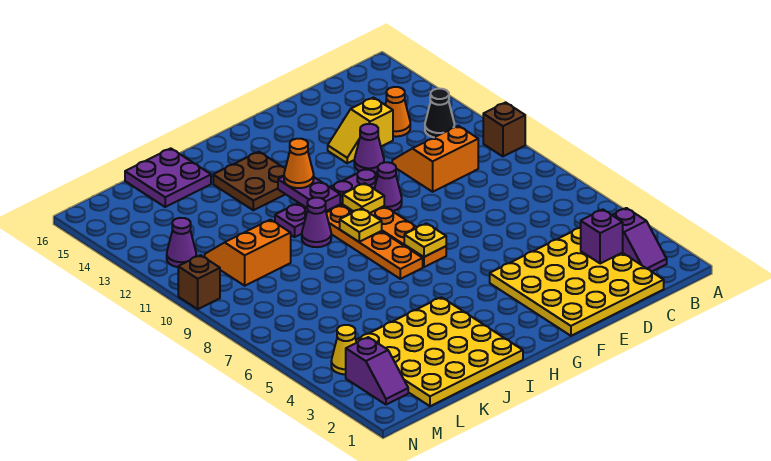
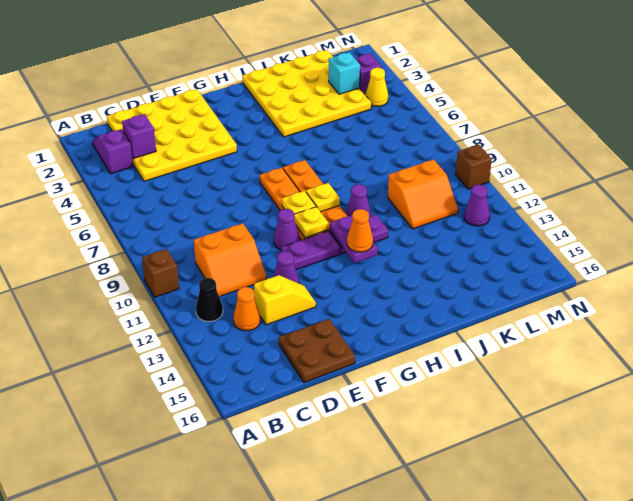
yellow 1x1 plate [404,223,446,257] -> yellow 1x1 plate moved to [282,191,316,214]
brown 2x2 plate [213,152,285,210] -> brown 2x2 plate moved to [279,319,355,383]
purple 2x2 plate [125,148,211,207] -> none
none -> cyan 1x1 brick [329,52,360,94]

